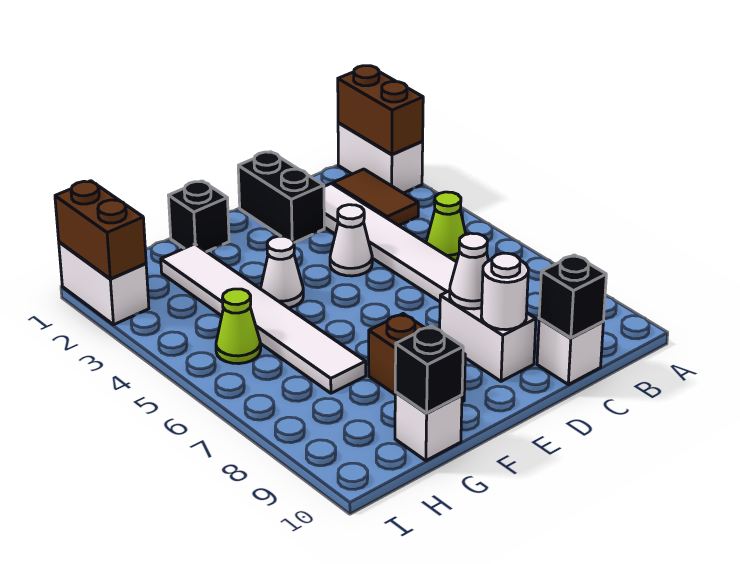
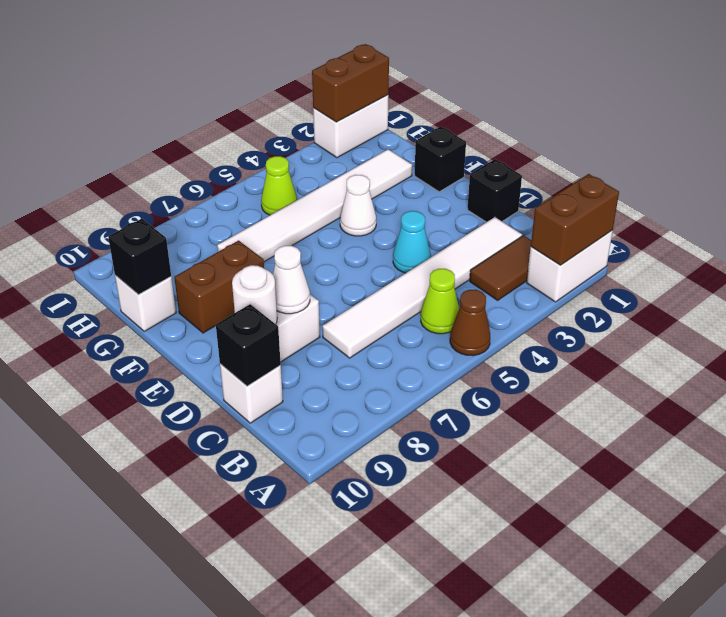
none -> brown 1x1 cone [450,290,490,356]
black 1x2 brick [238,152,324,243] -> black 1x1 brick [467,159,522,222]
white 1x1 cone [330,205,372,276] -> cyan 1x1 cone [393,211,431,273]

